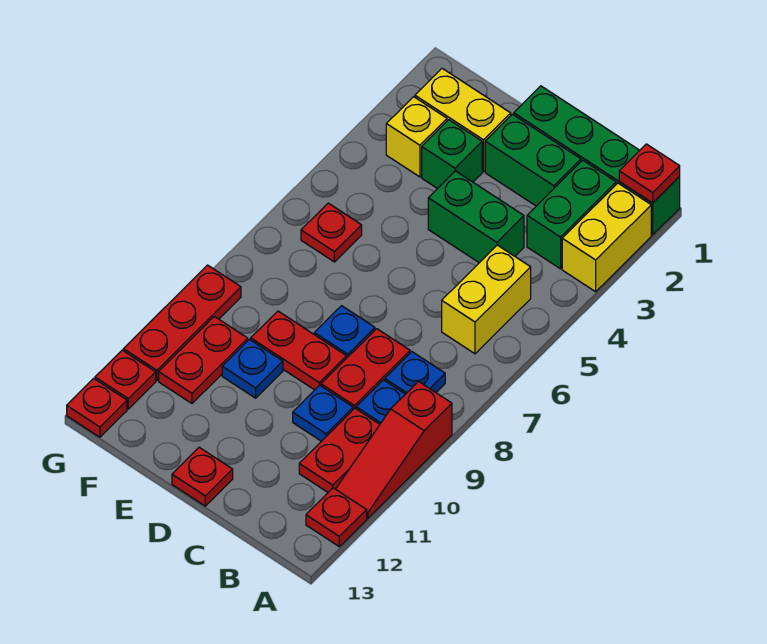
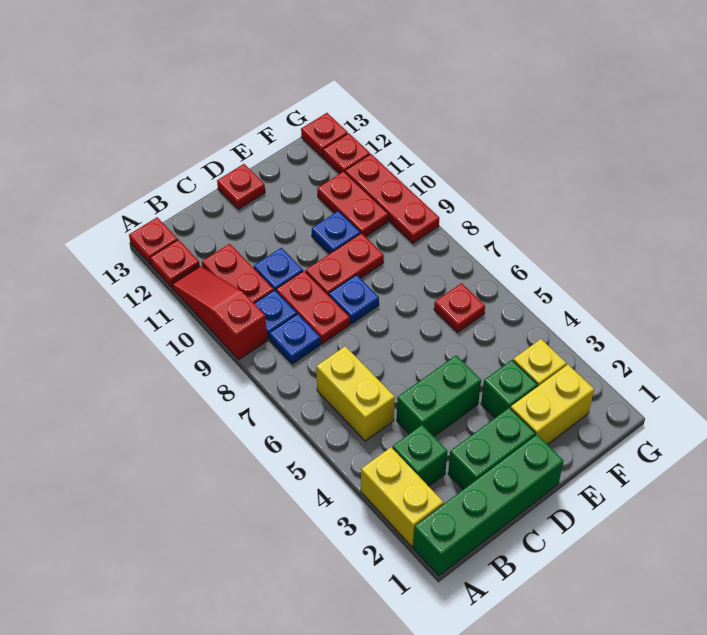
red 1x1 plate [619,144,680,203] -> red 1x1 plate moved to [129,217,178,264]
green 1x2 brick [527,160,616,269] -> green 1x1 brick [392,425,447,486]

